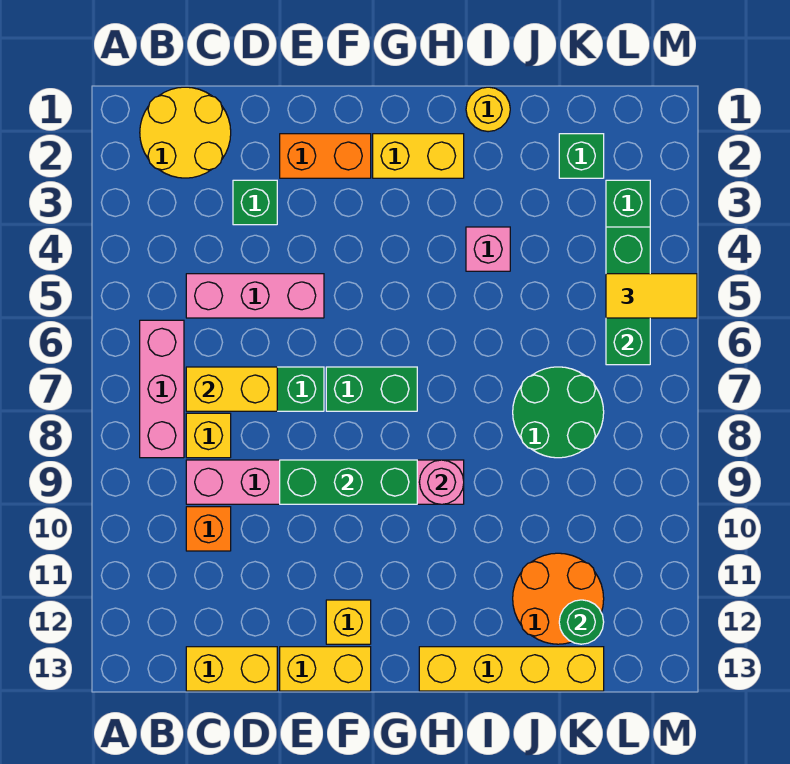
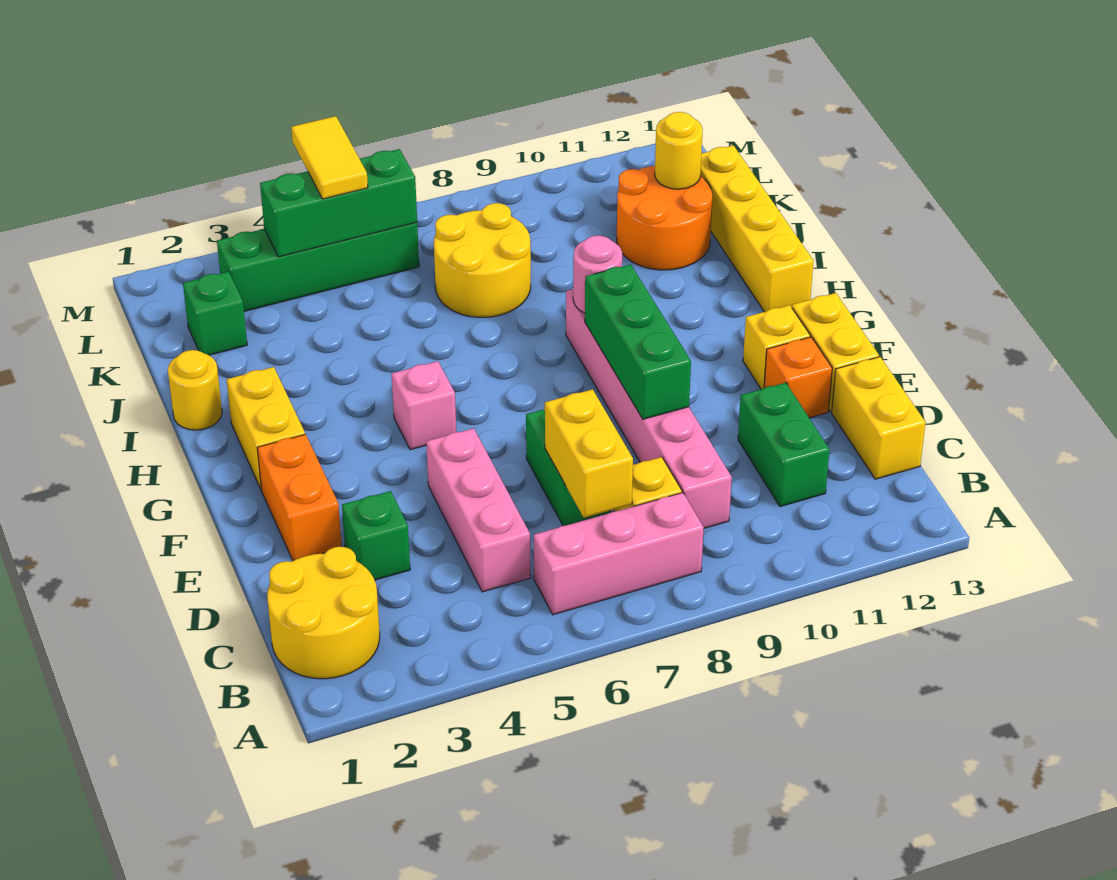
orange 1x1 brick [186,507,231,551] -> orange 1x1 brick moved to [764,337,832,418]
green 1x2 brick [326,367,417,411] -> green 1x2 brick moved to [738,383,830,507]
pink 1x1 brick [466,227,510,271] -> pink 1x1 brick moved to [392,361,456,450]
green 2x2 round brick [513,367,604,458] -> yellow 2x2 round brick [434,203,531,317]
green 1x1 round brick [559,600,604,644] -> yellow 1x1 round brick [655,112,703,189]

